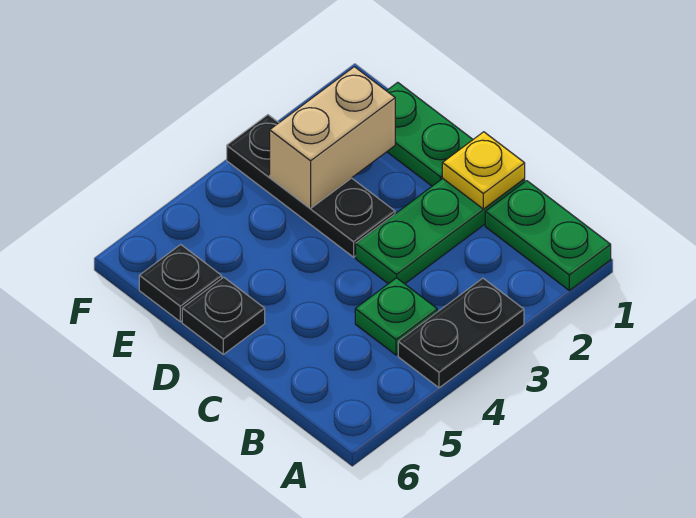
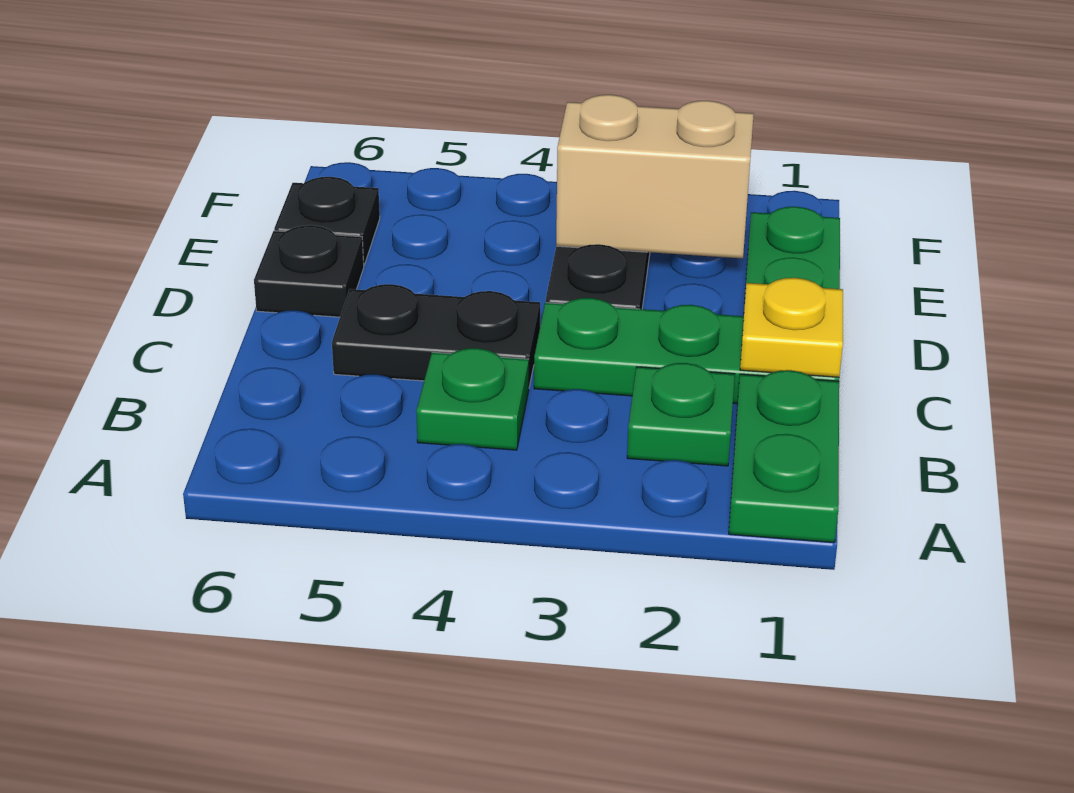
black 1x2 plate [398,278,524,388] -> black 1x2 plate moved to [332,284,540,387]
none -> green 1x1 plate [627,363,735,466]

